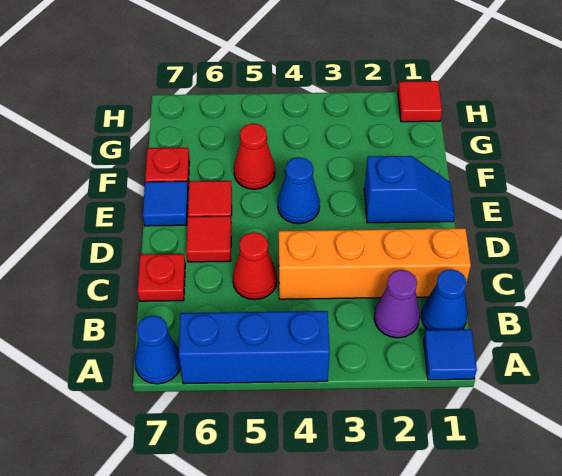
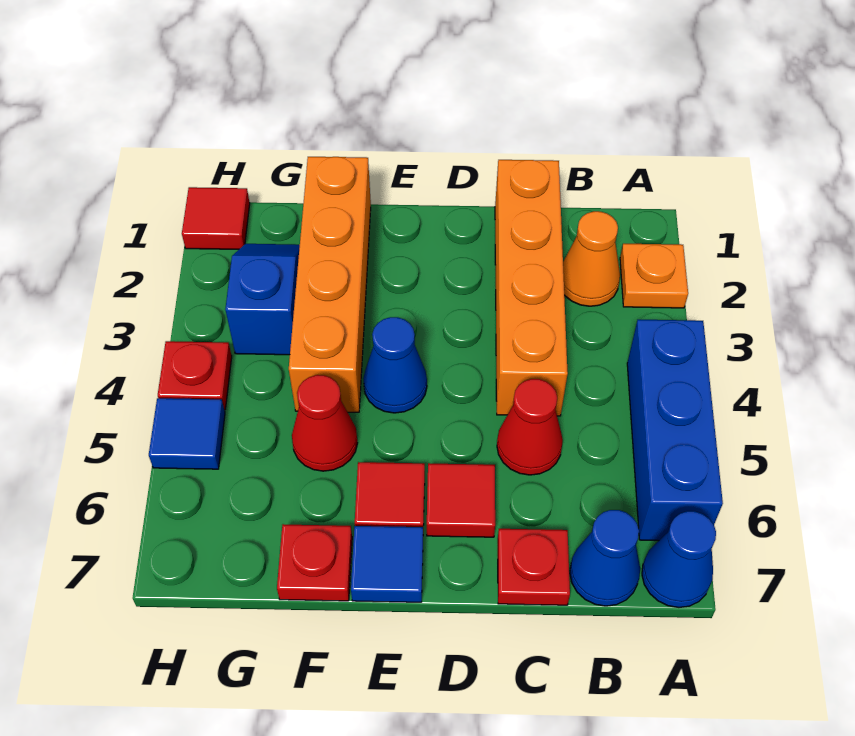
blue 1x1 tile [424,329,477,380] -> blue 1x1 tile moved to [149,398,225,469]
none -> orange 1x1 plate [620,244,688,308]
blue 1x1 cone [421,269,467,330] -> blue 1x1 cone moved to [570,510,640,606]
purple 1x1 cone [374,270,420,338] -> orange 1x1 cone [563,211,620,306]
blue 1x2 slope [364,156,455,223] -> blue 1x2 slope moved to [225,244,300,355]
none -> orange 1x4 brick [289,157,371,412]
none -> red 1x1 plate [158,341,232,410]

